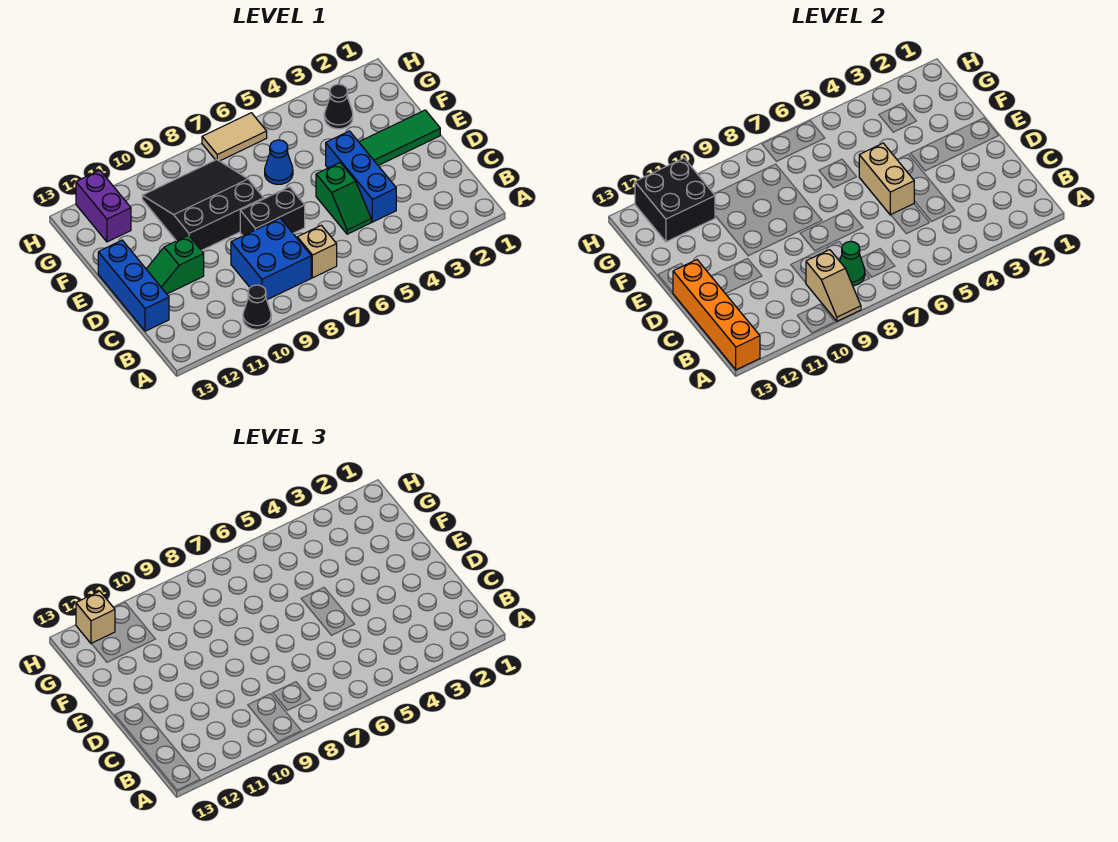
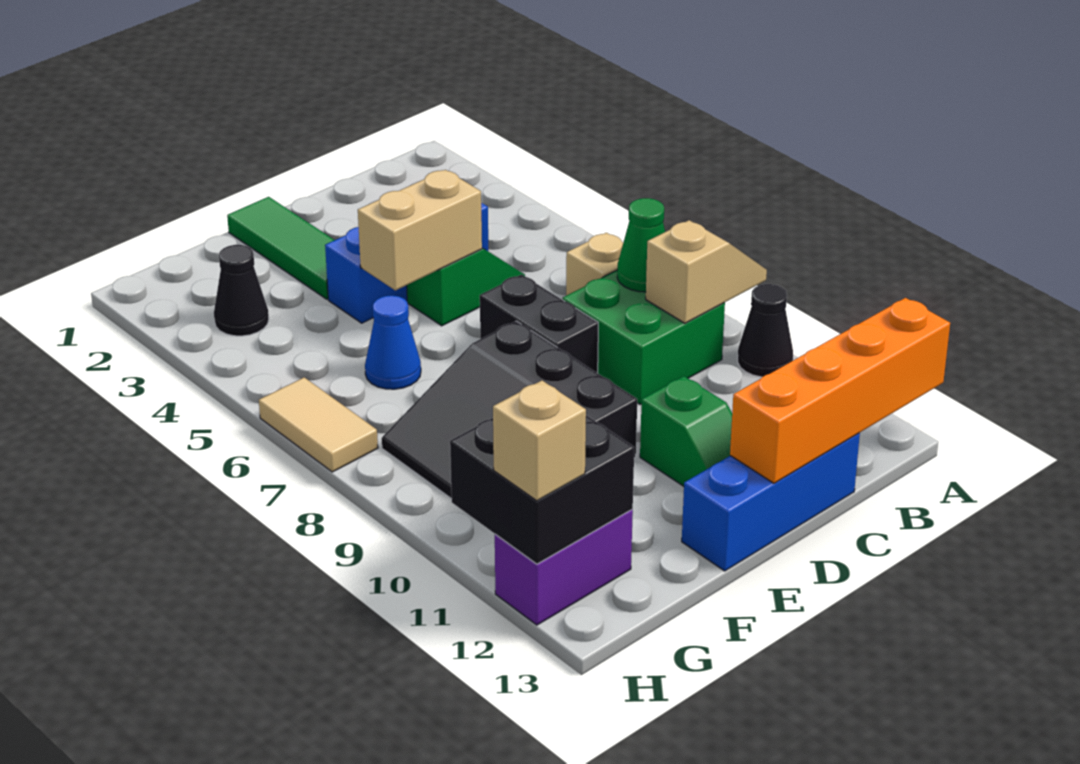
blue 2x2 brick [231,218,311,300] -> green 2x2 brick [563,270,725,404]

